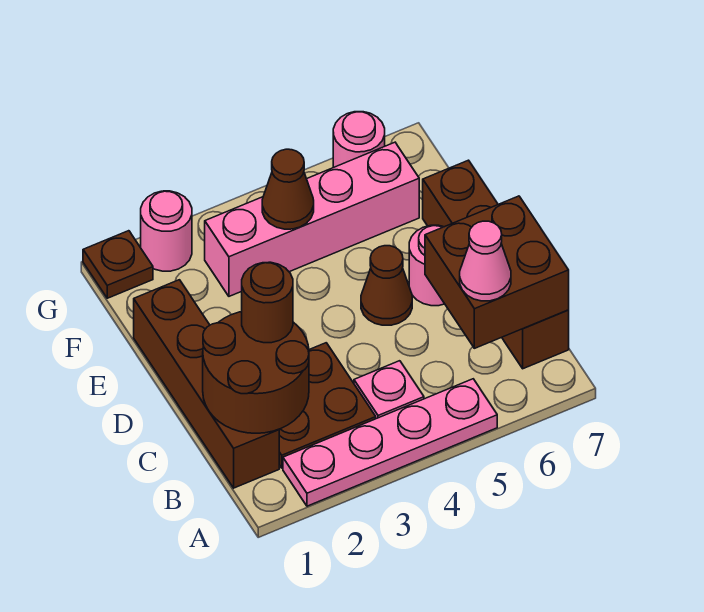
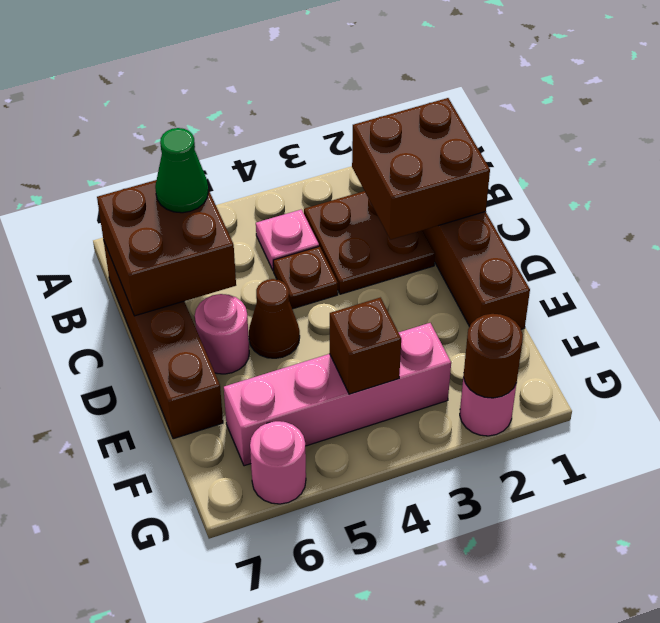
pink 1x4 plate [283,379,497,506] -> none
brown 2x2 round brick [203,312,309,433] -> brown 2x2 brick [352,98,490,240]
pink 1x1 cone [460,221,511,301] -> green 1x1 cone [155,128,208,213]
brown 1x1 round brick [242,262,293,343] -> brown 1x1 round brick moved to [463,314,523,398]
brown 1x1 cone [262,149,314,229] -> brown 1x1 brick [330,298,401,394]
brown 1x1 plate [83,231,153,298] -> brown 1x1 plate moved to [273,246,338,309]

